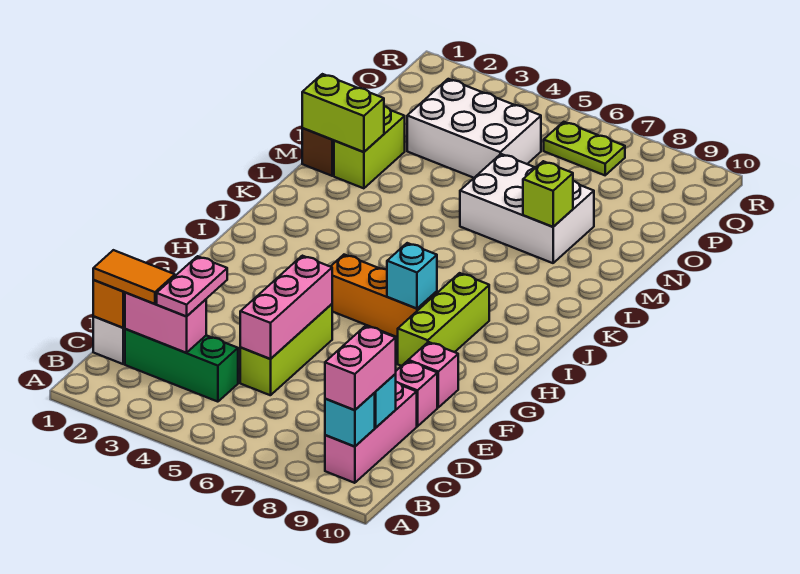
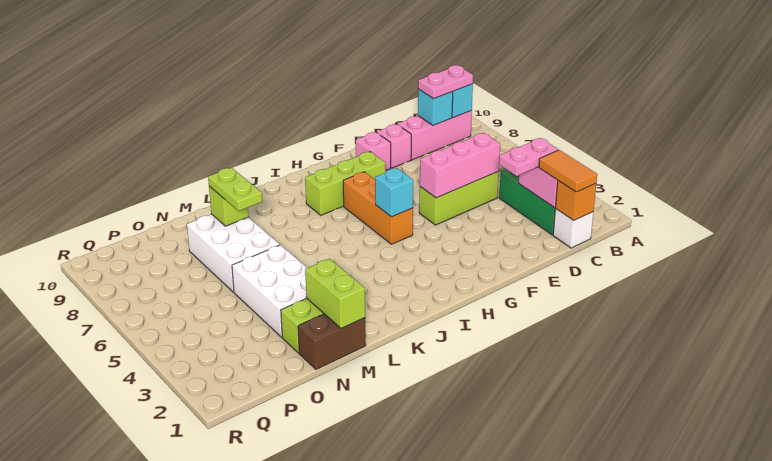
pink 1x2 brick [325,326,396,410] -> pink 1x2 plate [418,65,473,99]
cyan 1x1 brick [387,243,437,309] -> cyan 1x1 brick moved to [375,168,413,217]
white 2x3 brick [407,79,541,178] -> white 2x3 brick moved to [232,245,307,337]
lime 1x2 plate [544,122,625,175] -> lime 1x2 plate moved to [208,168,262,211]

